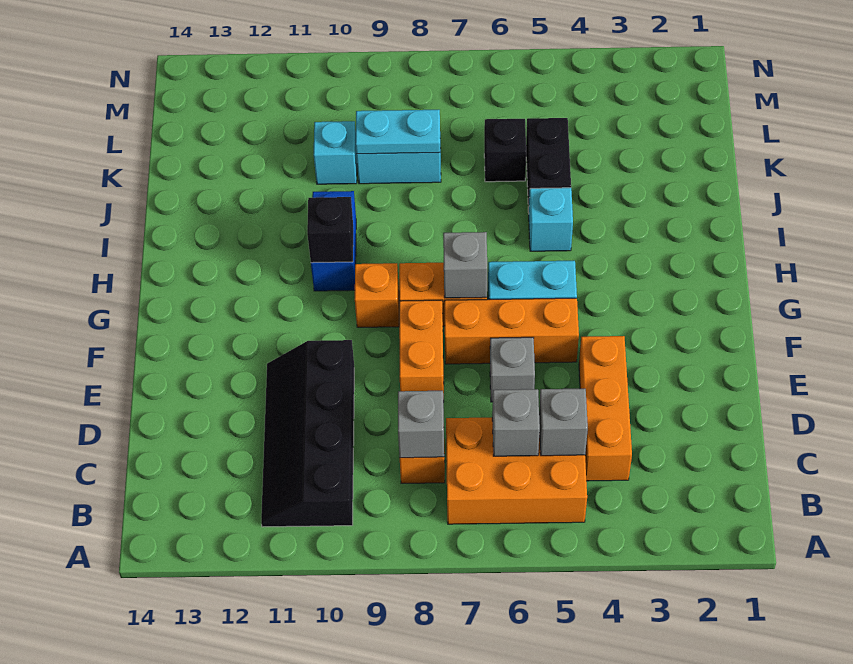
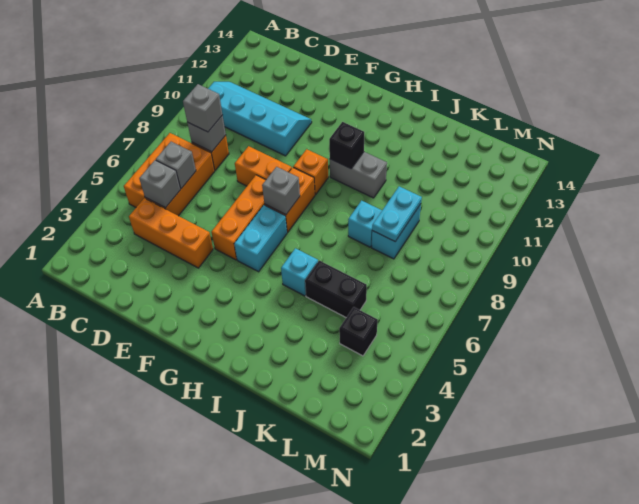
black 2x4 slope [261,340,354,527] -> cyan 2x4 slope [208,82,312,156]
grey 1x1 brick [490,337,535,402] -> grey 1x1 brick moved to [183,84,222,132]
blue 1x2 brick [311,191,356,291] -> grey 1x2 brick [330,152,387,198]
black 1x1 brick [484,119,526,182] -> black 1x1 brick moved to [339,307,378,356]
cyan 1x1 brick [314,121,357,184] -> cyan 1x1 brick moved to [348,201,382,247]

